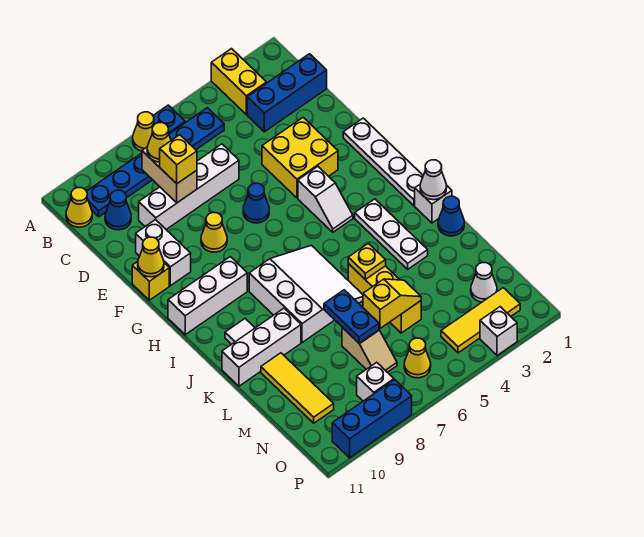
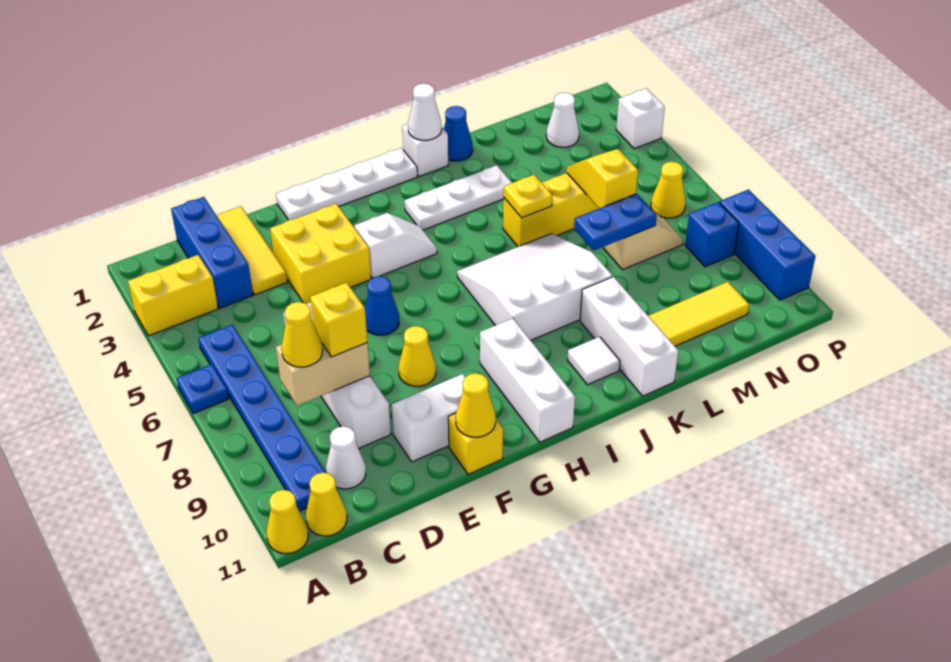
yellow 1x1 cone [133,112,154,151] -> yellow 1x1 cone moved to [267,490,308,554]
blue 1x1 cone [105,190,131,230] -> white 1x1 cone [326,426,366,489]
yellow 1x3 tile [441,288,520,353] -> yellow 1x3 tile moved to [216,206,287,295]
white 1x1 brick [357,362,394,401] -> blue 1x1 brick [685,202,739,267]

